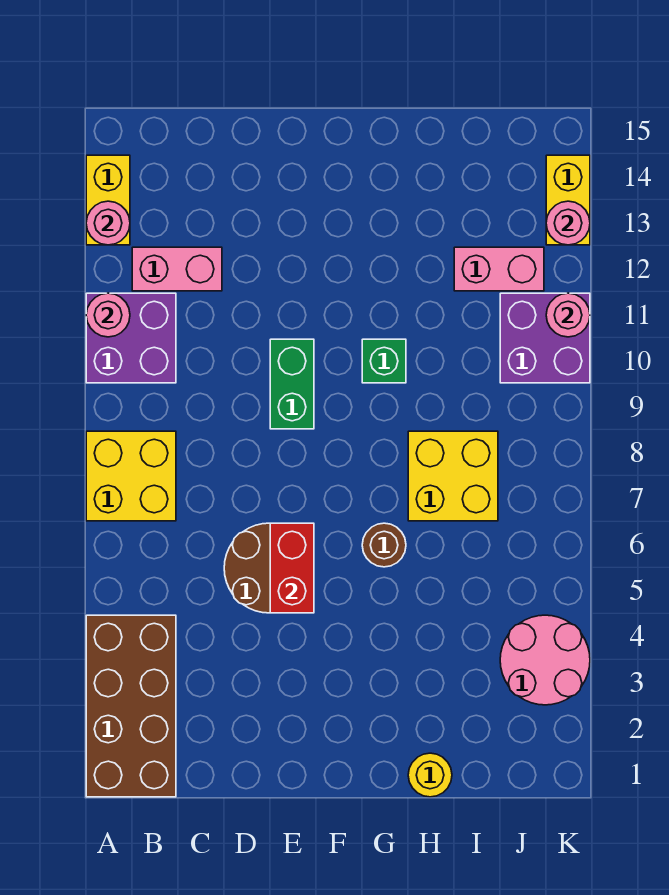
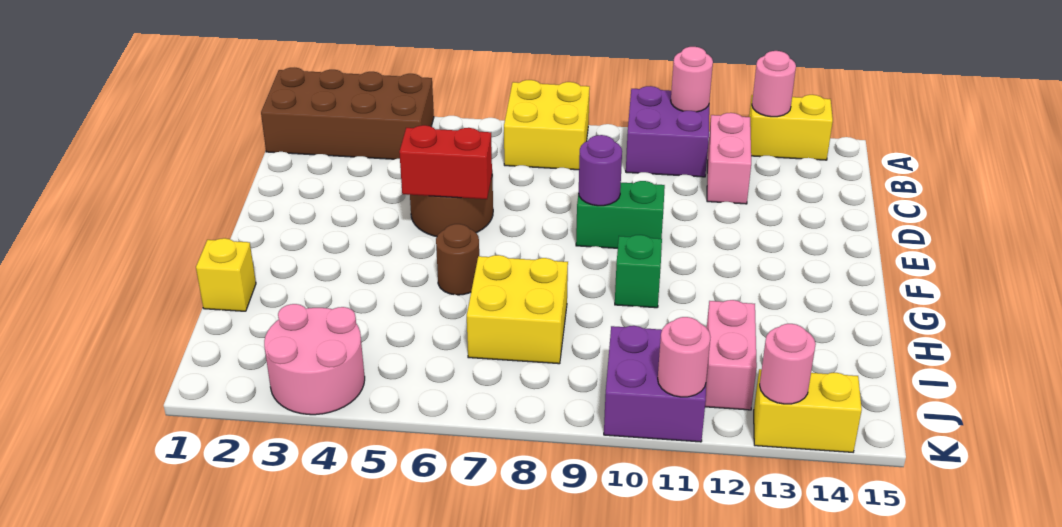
none -> purple 1x1 round brick [579,135,622,206]
yellow 1x1 round brick [408,753,452,797] -> yellow 1x1 brick [196,238,256,311]

